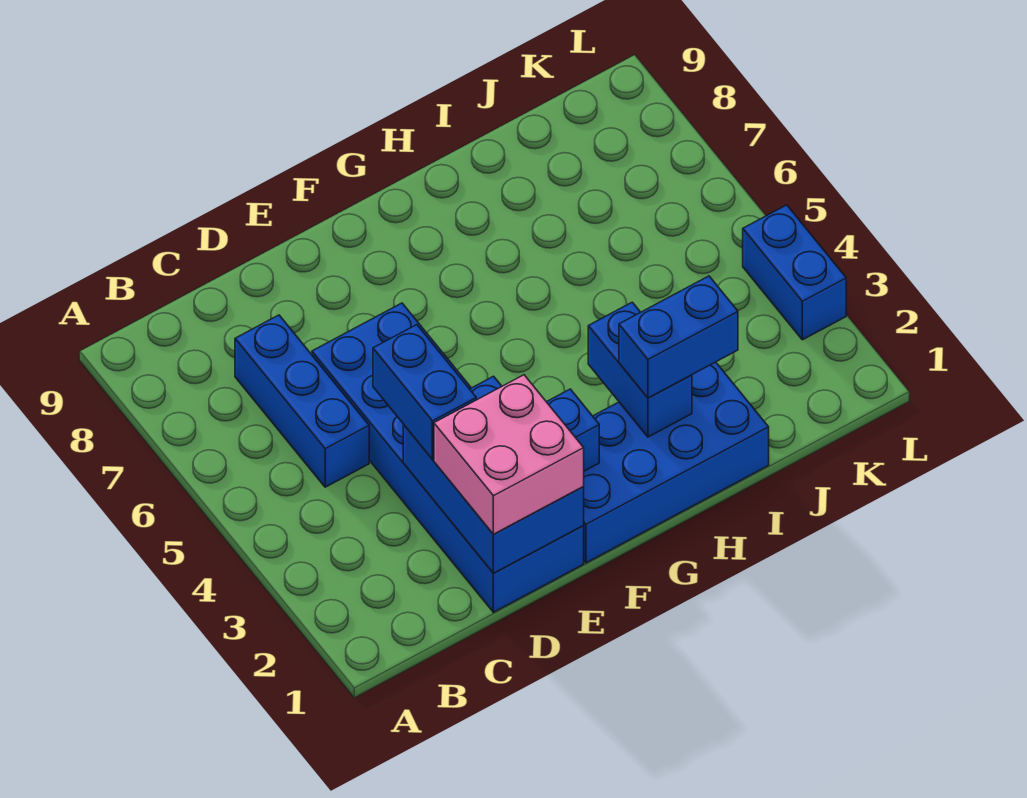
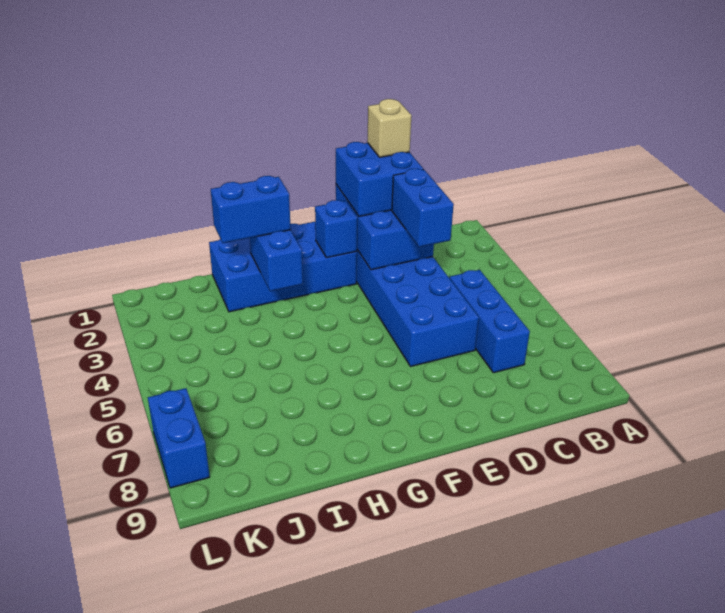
pink 2x2 brick [434,375,584,534] -> blue 2x2 brick [336,142,423,216]
none -> tan 1x1 brick [367,99,411,157]
blue 1x2 brick [743,205,846,340] -> blue 1x2 brick moved to [148,388,210,488]

